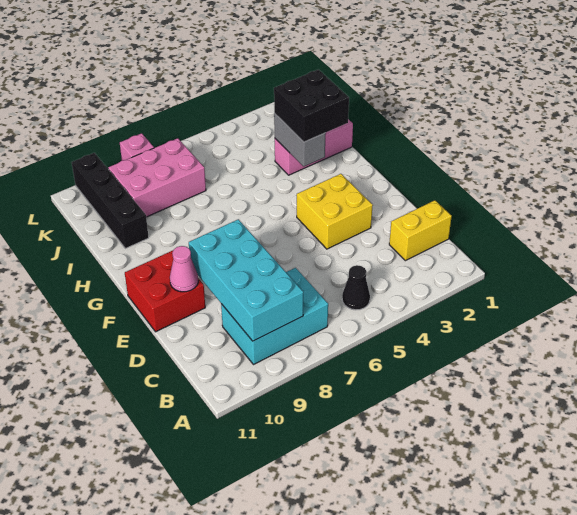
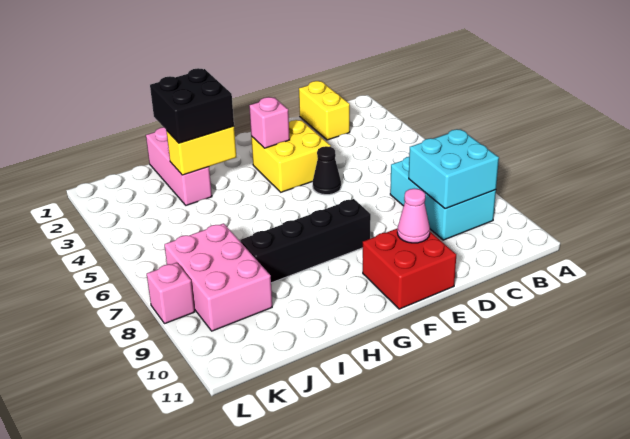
black 1x1 cone [342,265,370,310] -> black 1x1 cone moved to [313,146,341,195]
cyan 2x4 brick [189,219,303,341] -> cyan 2x2 brick [409,129,499,209]
none -> pink 1x1 brick [249,97,290,148]
grey 1x2 brick [274,113,326,166] -> yellow 1x2 brick [167,126,236,175]
black 1x4 brick [72,153,149,248] -> black 1x4 brick moved to [240,199,371,283]

